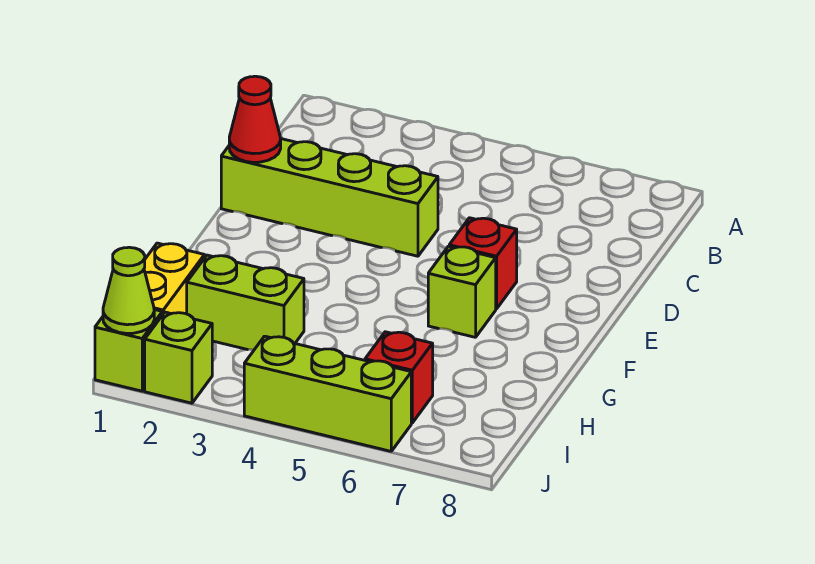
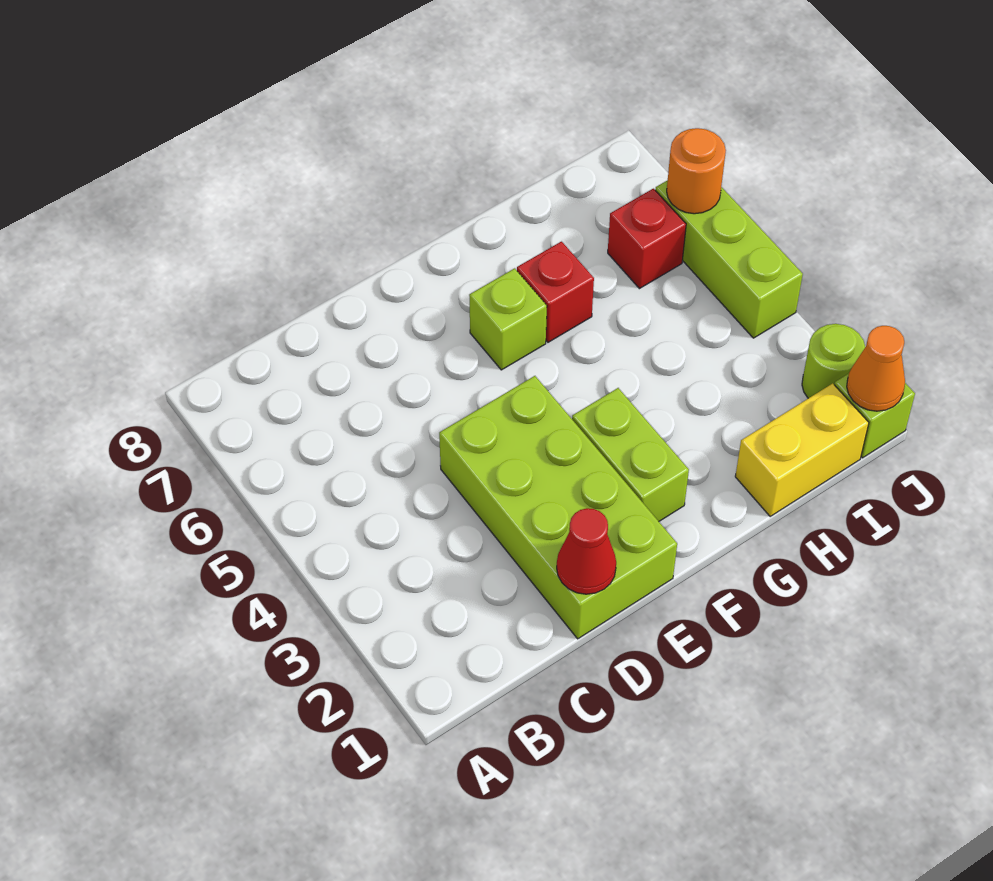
lime 1x4 brick [221,138,438,256] -> lime 2x4 brick [439,376,677,639]
red 1x1 brick [449,218,517,309] -> red 1x1 brick moved to [517,242,594,342]
lime 1x2 brick [187,255,304,350] -> lime 1x2 brick moved to [572,388,689,521]
lime 1x1 cone [103,247,154,333] -> orange 1x1 cone [847,326,905,411]
lime 1x1 brick [145,312,212,403] -> lime 1x1 round brick [802,324,865,398]
none -> orange 1x1 round brick [667,128,726,214]

